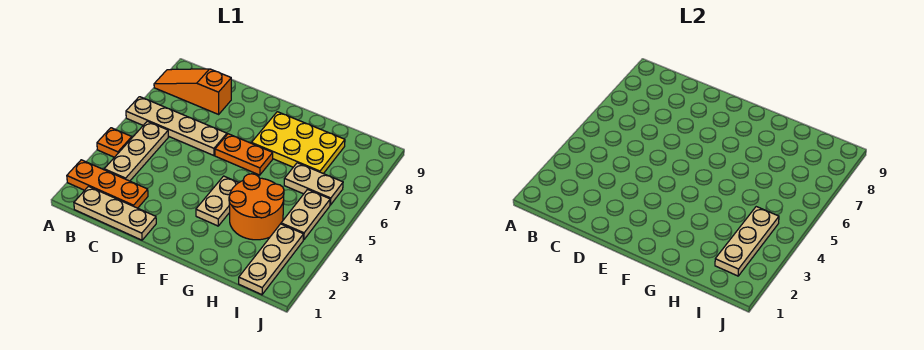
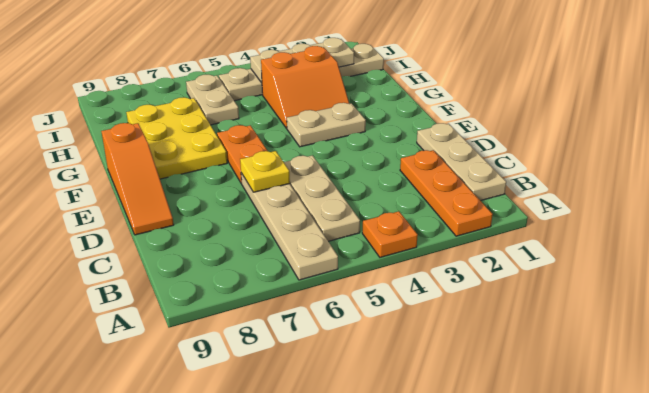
orange 1x3 slope [154,69,232,114] -> orange 1x3 slope moved to [101,123,174,235]
tan 1x3 plate [104,121,169,181] -> tan 1x3 plate turned to [284,156,360,241]
none -> yellow 1x1 plate [240,151,290,192]
orange 2x2 round brick [229,174,284,240] -> orange 2x2 slope [261,46,349,128]

